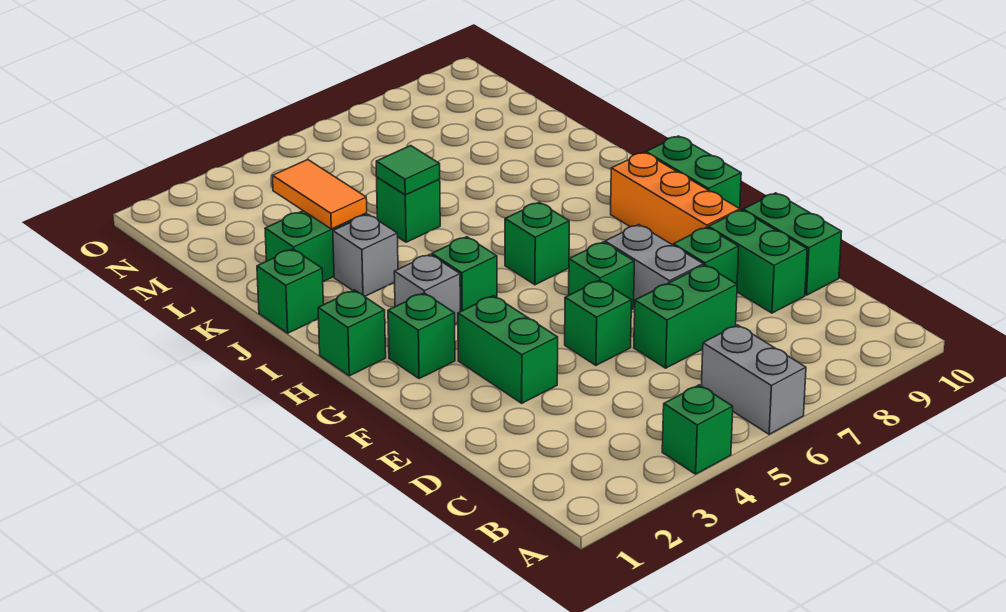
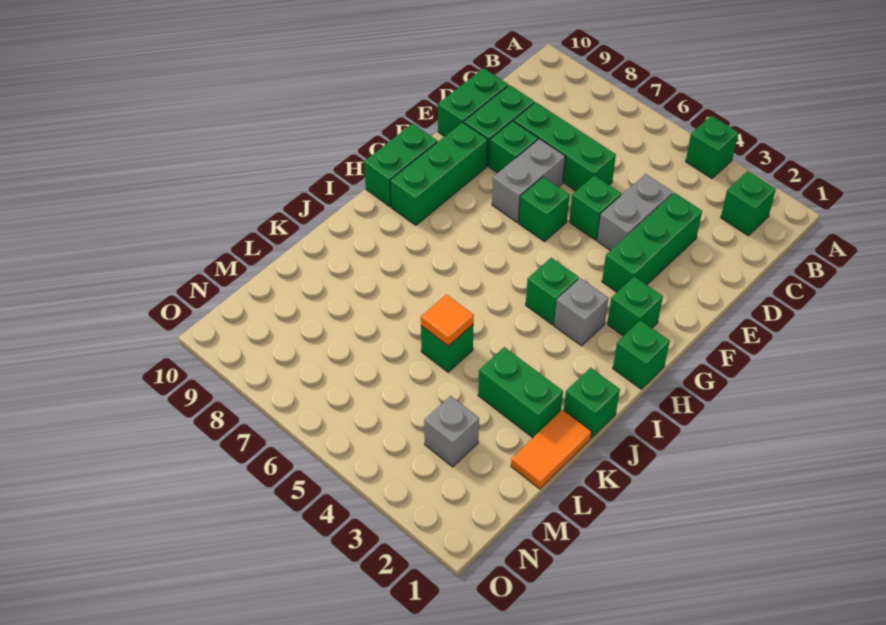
grey 1x2 brick [701,325,806,434] -> grey 1x2 brick moved to [597,174,673,251]
green 1x2 brick [634,265,737,368] -> green 1x3 brick [514,102,616,191]
green 1x2 brick [458,296,558,403] -> green 1x3 brick [602,193,702,292]
orange 1x3 brick [611,152,740,245] -> green 1x3 brick [390,122,488,225]
green 1x1 brick [505,202,569,285] -> green 1x1 brick moved to [721,171,776,236]
grey 1x1 brick [333,214,398,296] -> grey 1x1 brick moved to [424,396,479,467]
orange 1x2 tile [273,160,367,229] -> orange 1x2 tile moved to [511,410,592,489]
green 1x1 tile [376,146,440,195] -> orange 1x1 tile [421,295,474,346]

